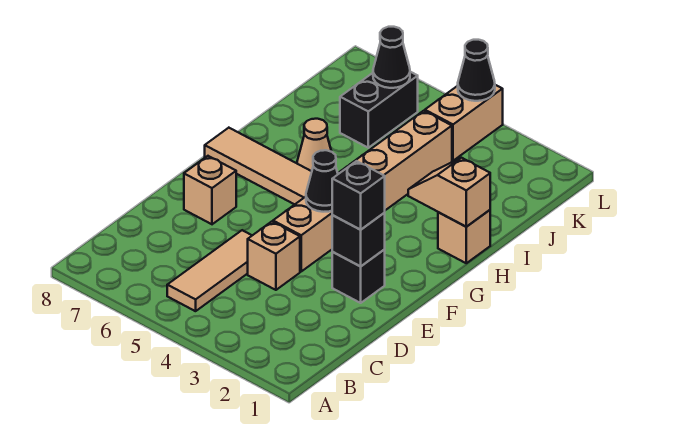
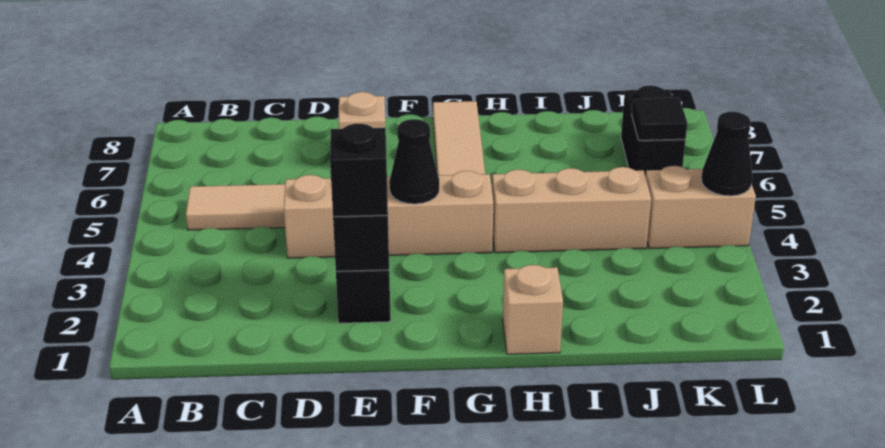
tan 1x2 slope [408,158,490,227] -> none
tan 1x1 cone [297,119,331,171] -> none
black 1x2 brick [340,72,418,148] -> black 1x2 brick turned to [621,85,686,176]
black 1x1 cone [373,27,410,88] -> black 1x1 tile [632,98,687,140]

